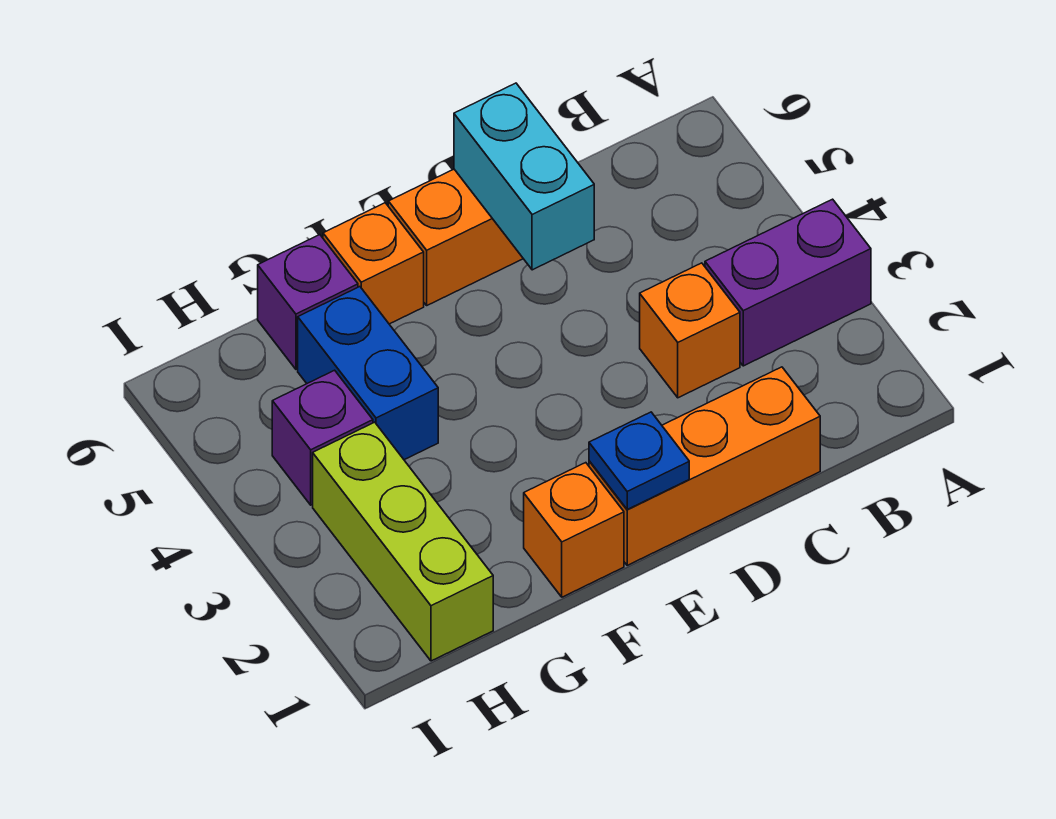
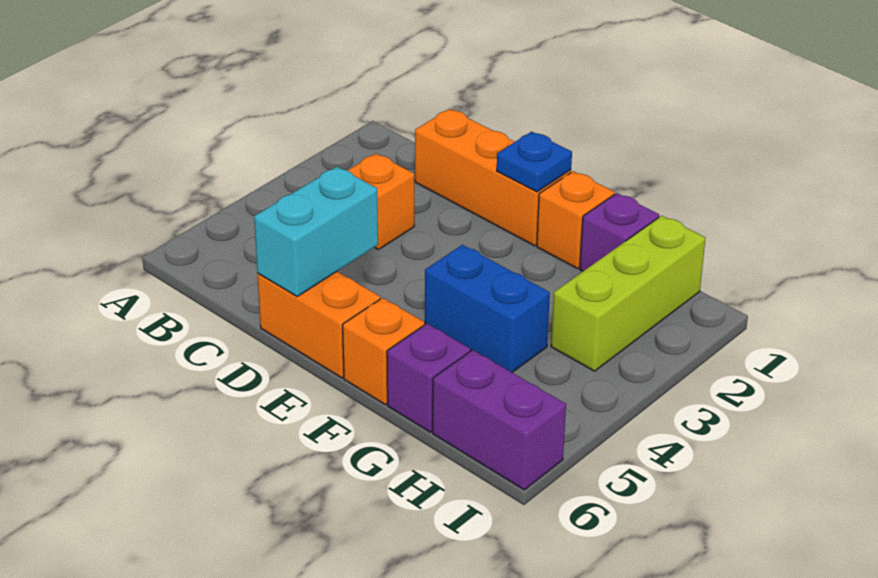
purple 1x2 brick [705,199,871,366] -> purple 1x2 brick moved to [433,350,566,490]
blue 1x2 brick [298,287,438,460] -> blue 1x2 brick turned to [425,245,550,372]
purple 1x1 brick [272,370,373,505] -> purple 1x1 brick moved to [580,193,659,272]

